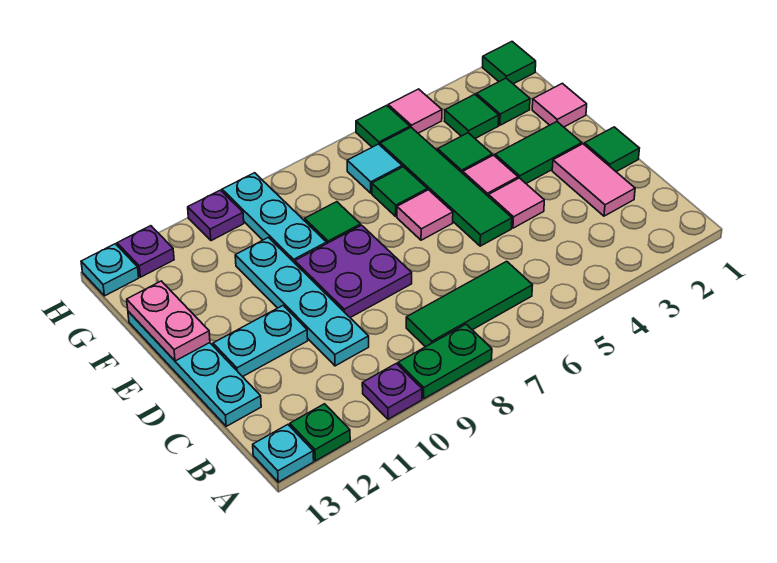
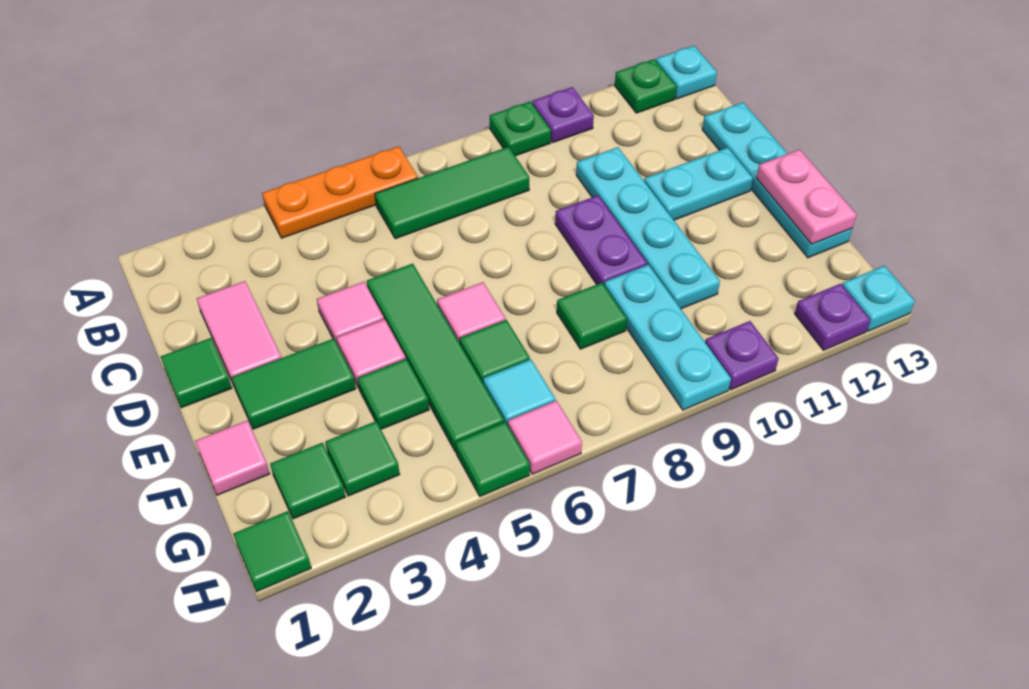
none -> orange 1x3 plate [262,146,418,238]
green 1x2 plate [398,324,492,399] -> green 1x1 plate [490,102,551,156]
purple 2x2 plate [295,225,412,318] -> purple 1x2 plate [555,195,647,285]
pink 1x1 tile [388,89,442,133] -> pink 1x1 tile moved to [508,401,582,474]

